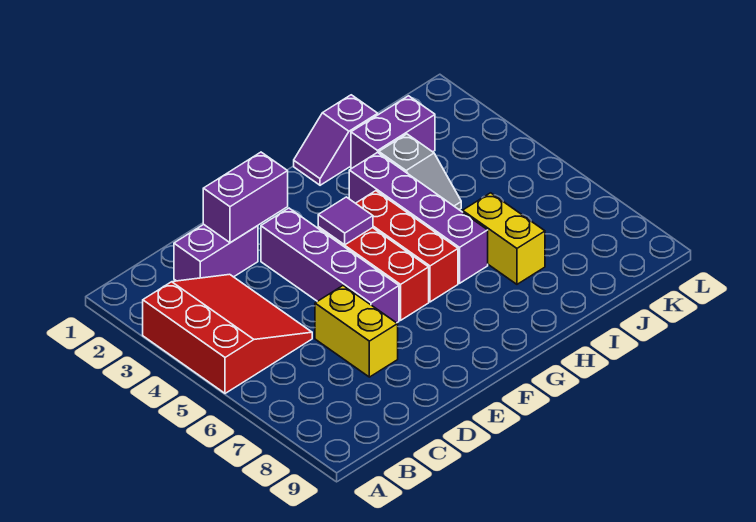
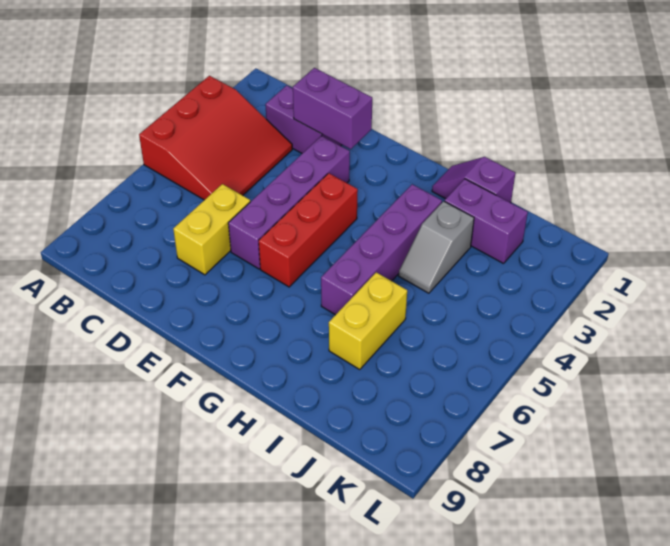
purple 1x1 tile [318,197,373,245] -> none
red 1x3 brick [356,191,458,302] -> none

